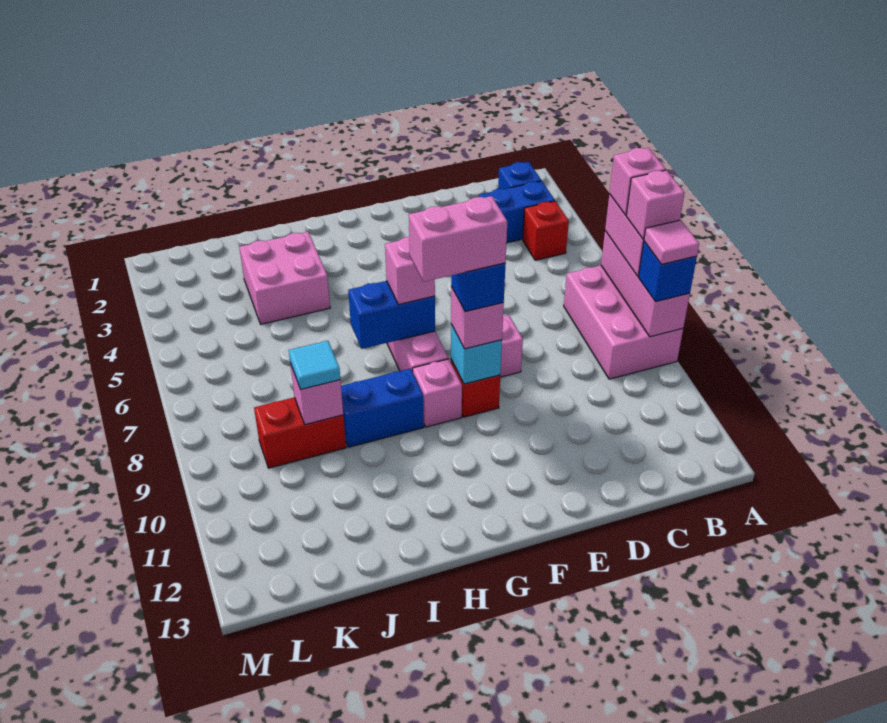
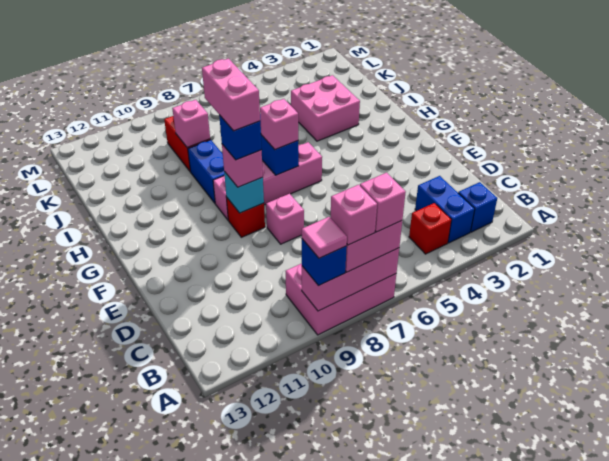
cyan 1x1 tile [289,341,340,390] -> none

